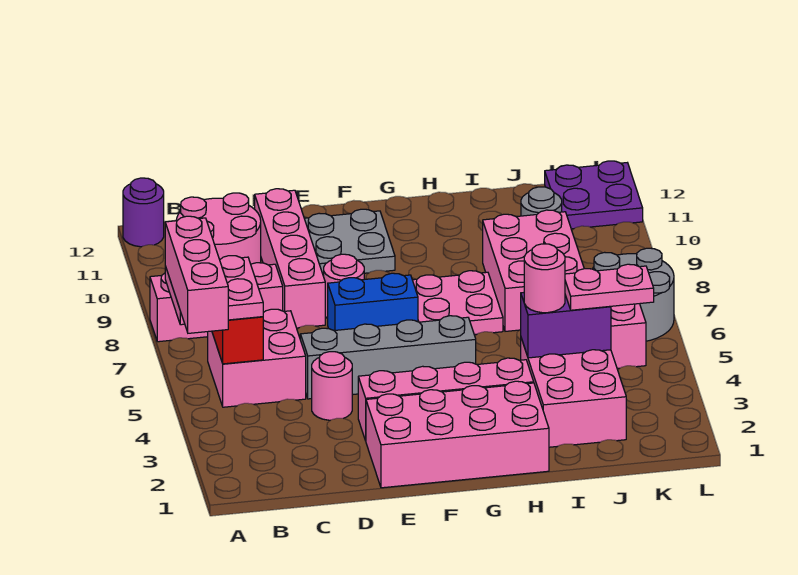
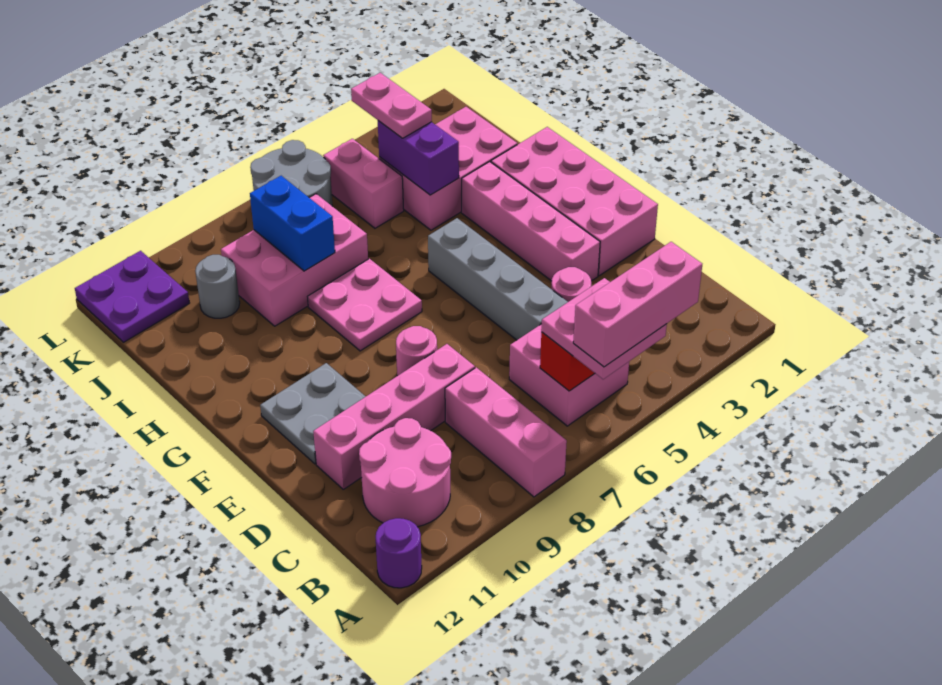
blue 1x2 brick [328,273,418,331] -> blue 1x2 brick moved to [250,176,335,271]
pink 1x1 round brick [524,244,565,313] -> none

